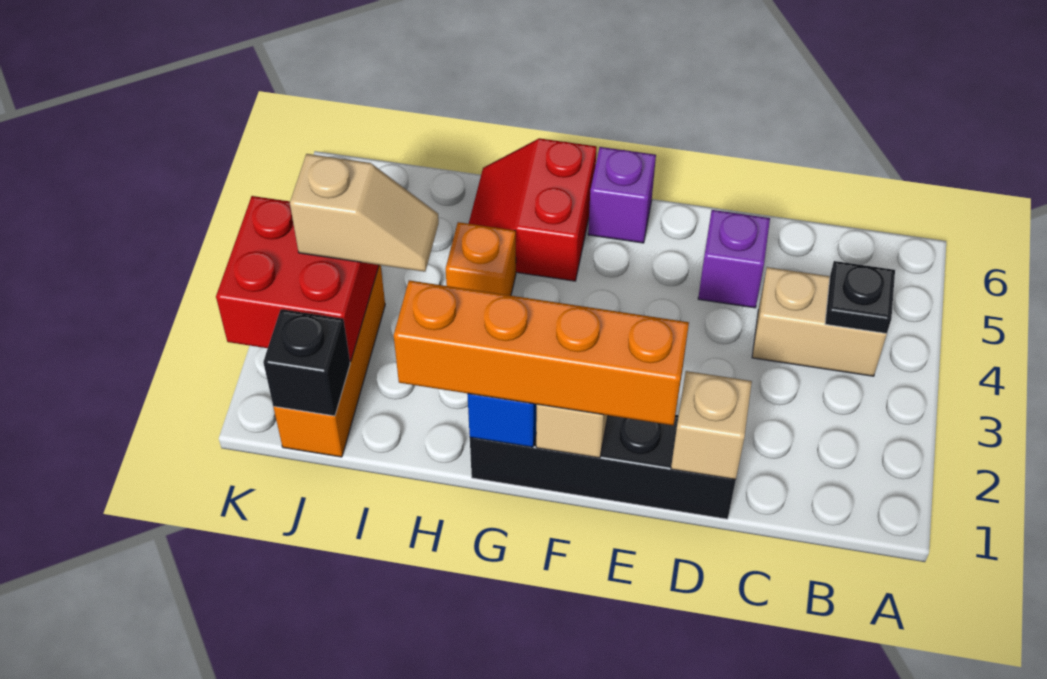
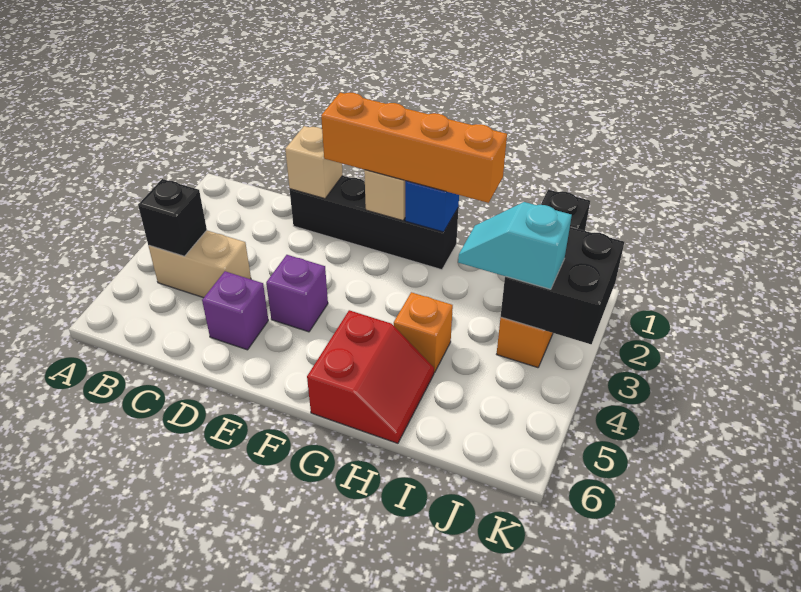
black 1x1 plate [825,261,895,333] -> black 1x1 brick [138,179,207,256]
purple 1x1 brick [588,147,656,243] -> purple 1x1 brick moved to [266,255,328,332]
tan 1x2 slope [290,154,439,272] -> cyan 1x2 slope [458,202,572,289]
red 2x2 brick [216,196,379,361] -> black 2x2 brick [501,227,624,344]

